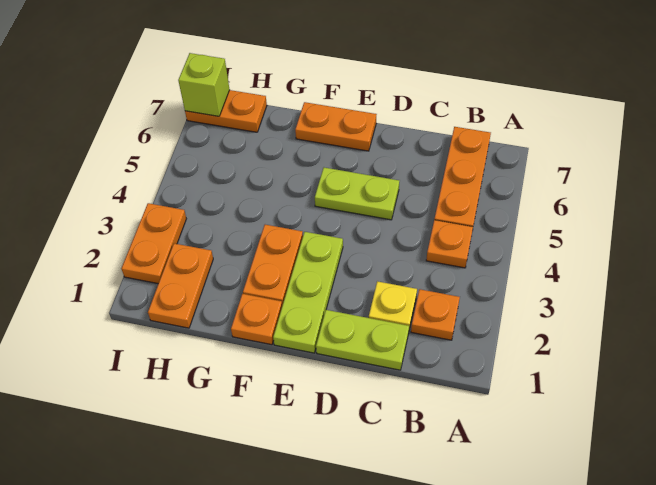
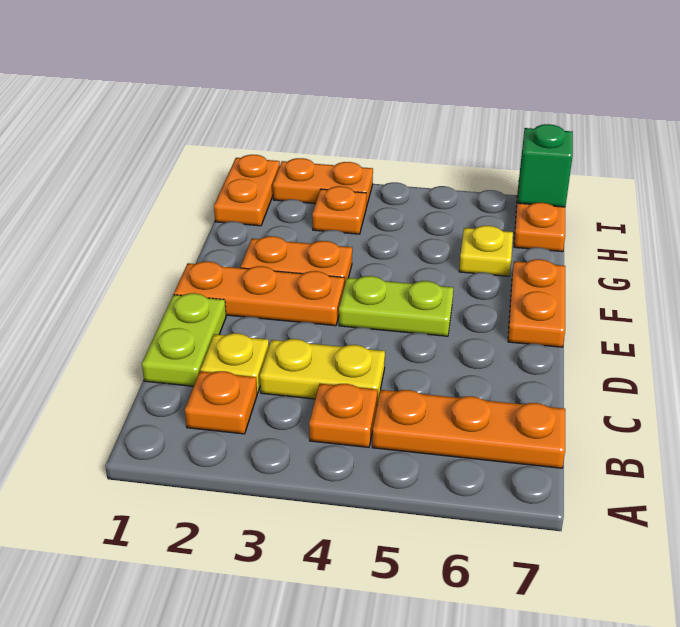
none -> yellow 1x2 plate [260,339,385,405]
lime 1x2 plate [315,168,399,220] -> lime 1x2 plate turned to [339,276,453,336]
lime 1x3 plate [273,232,343,353] -> orange 1x3 plate [174,261,344,326]
orange 1x1 plate [231,294,282,345] -> orange 1x1 plate moved to [312,186,366,234]
none -> yellow 1x1 plate [459,226,513,276]
orange 1x2 plate [148,243,213,328] -> orange 1x2 plate turned to [214,155,280,226]
lime 1x1 brick [178,53,230,116] -> green 1x1 brick [518,124,573,207]

